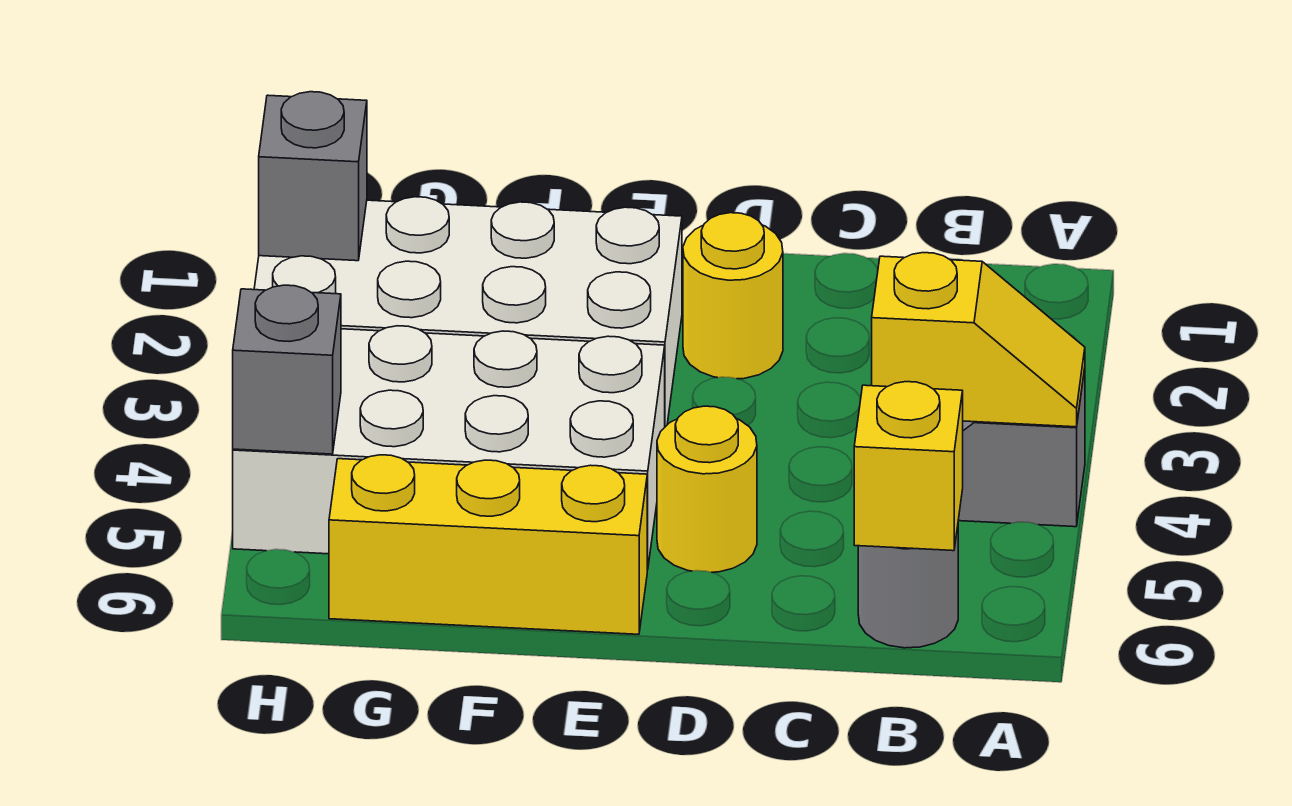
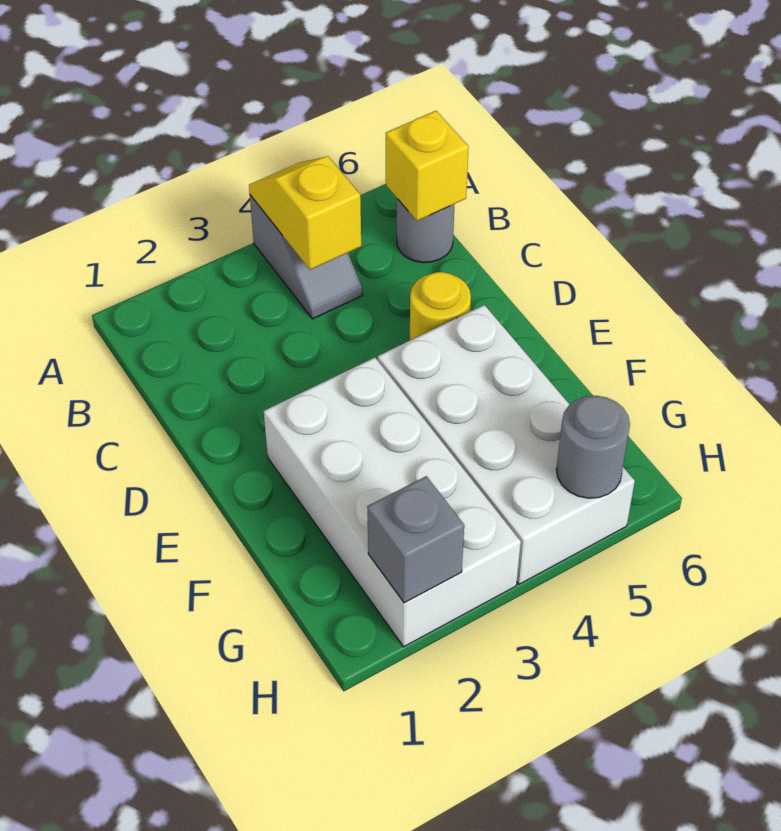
yellow 1x1 round brick [683,213,783,379] -> none
yellow 1x3 brick [329,455,647,634] -> none
grey 1x1 brick [233,285,341,454] -> grey 1x1 round brick [556,396,630,498]

